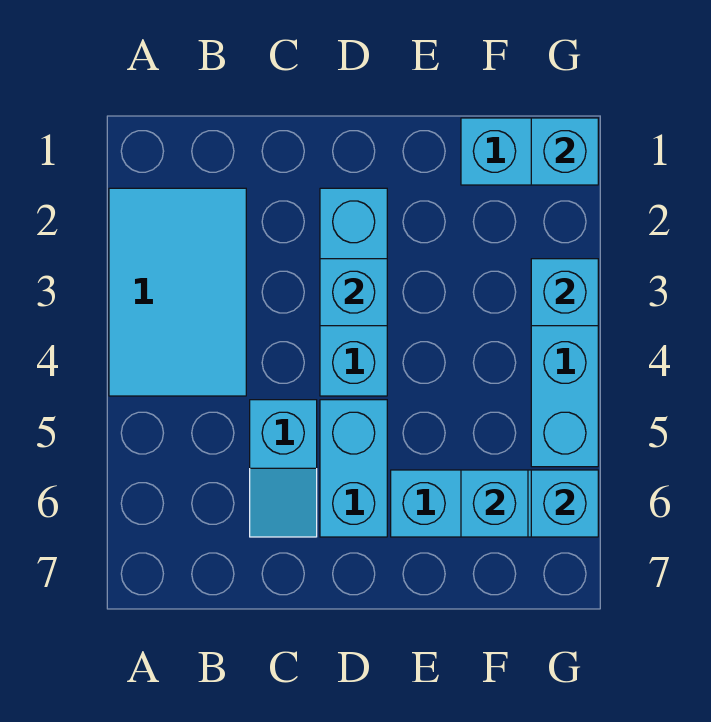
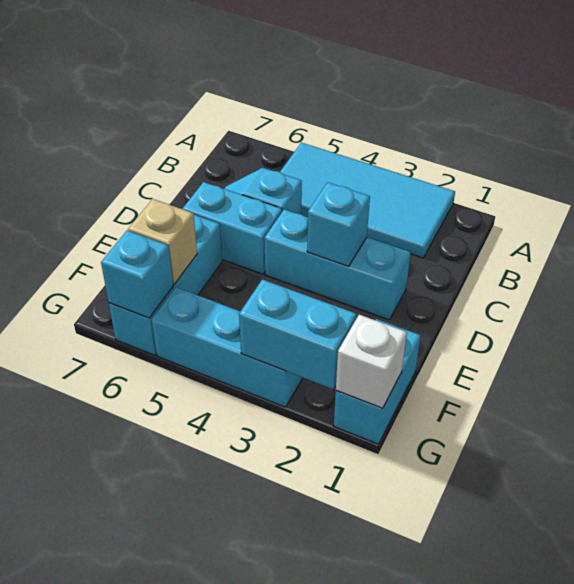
cyan 2x3 tile [109,188,246,396] -> cyan 2x4 tile [280,143,455,258]
cyan 1x1 brick [461,470,528,537] -> tan 1x1 brick [128,199,197,284]
cyan 1x1 brick [531,118,598,185] -> white 1x1 brick [336,315,407,408]
cyan 1x1 brick [531,259,598,326] -> cyan 1x2 brick [239,279,357,389]

